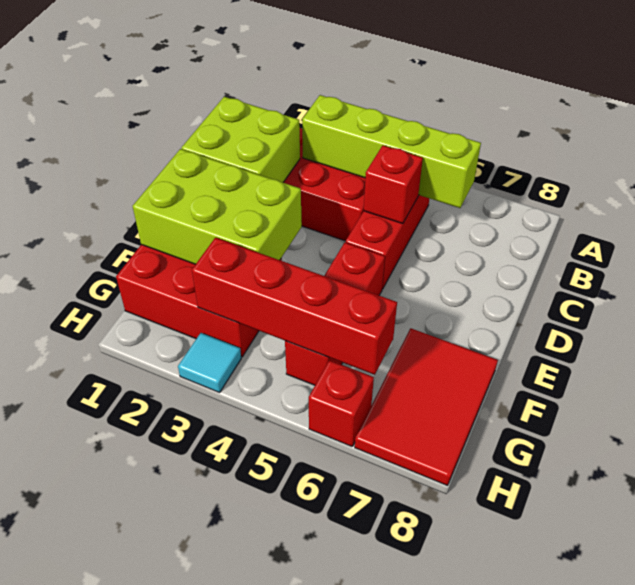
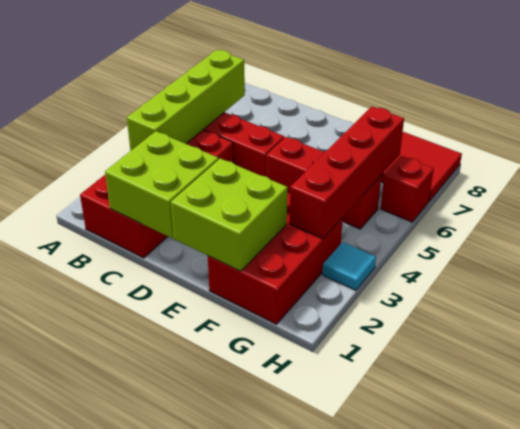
red 1x1 brick [364,145,423,224] -> none
lime 2x3 brick [133,149,302,264] -> lime 2x2 brick [171,158,288,271]

